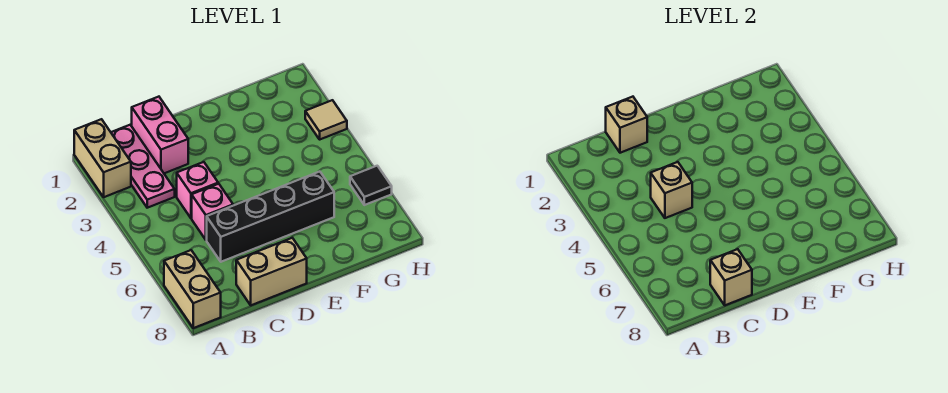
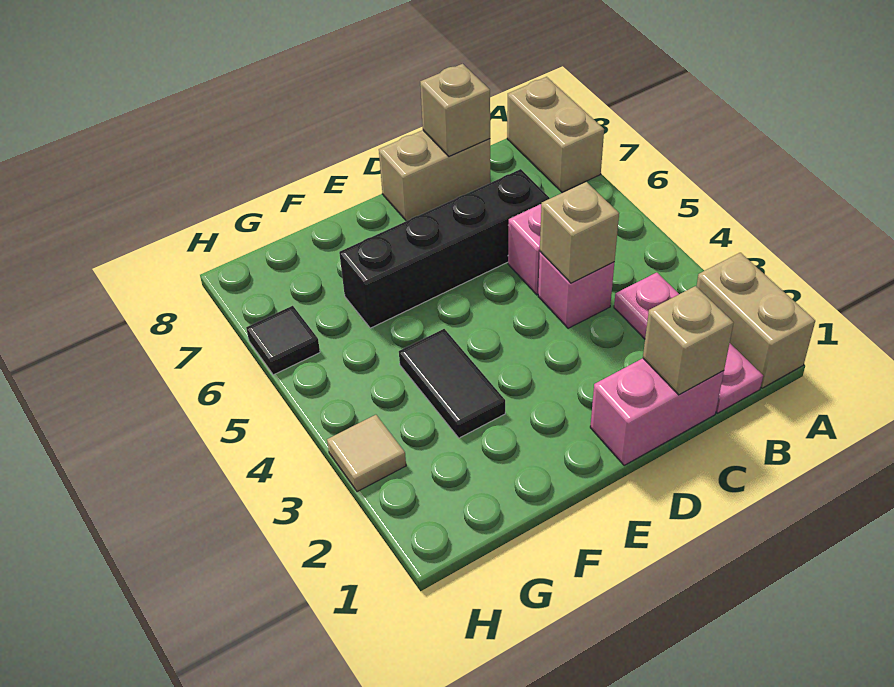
pink 1x2 brick [132,97,188,173] -> pink 1x2 brick turned to [590,358,724,466]
none -> black 1x2 tile [399,329,505,438]

